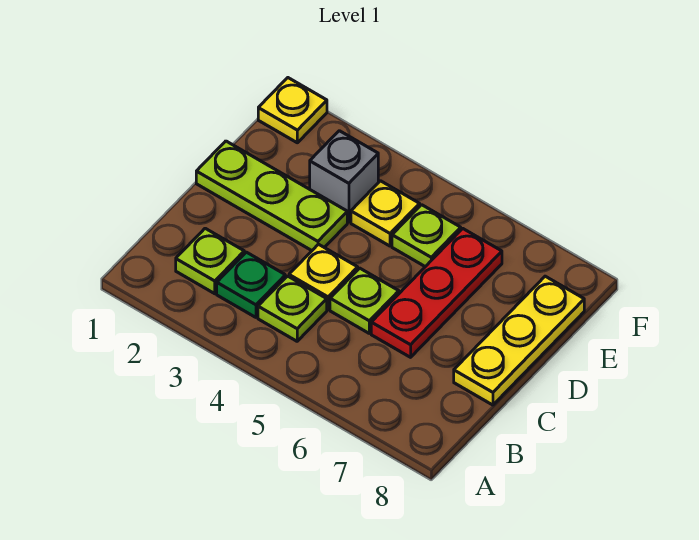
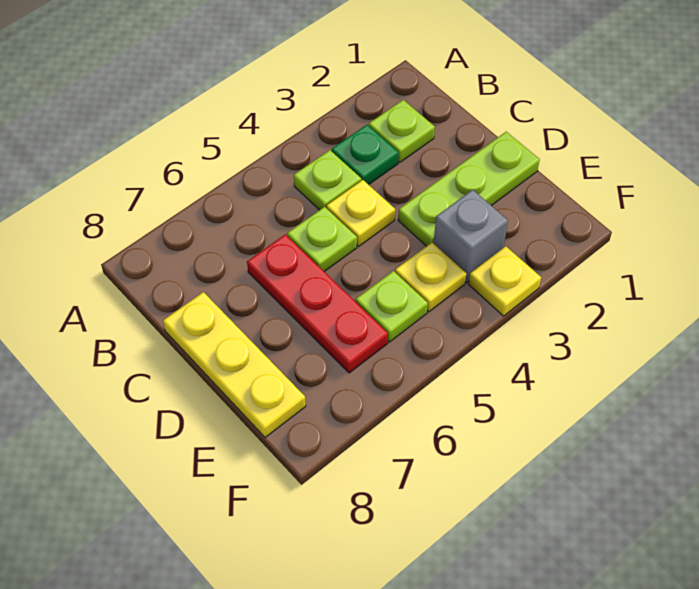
yellow 1x1 plate [258,78,327,143] -> yellow 1x1 plate moved to [469,246,541,316]

